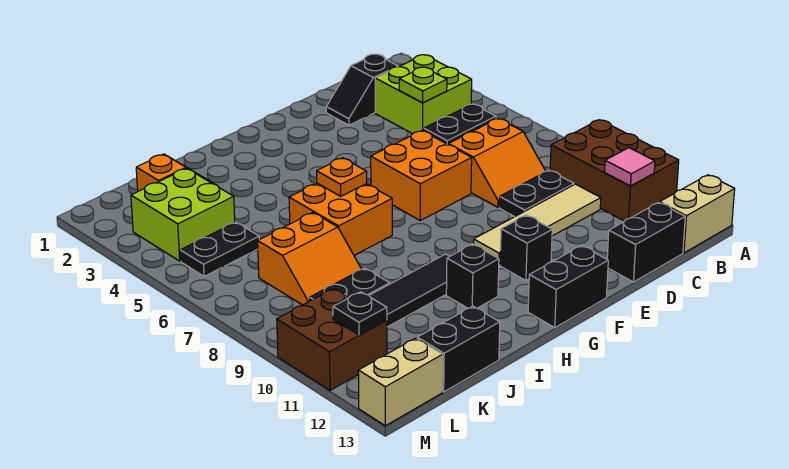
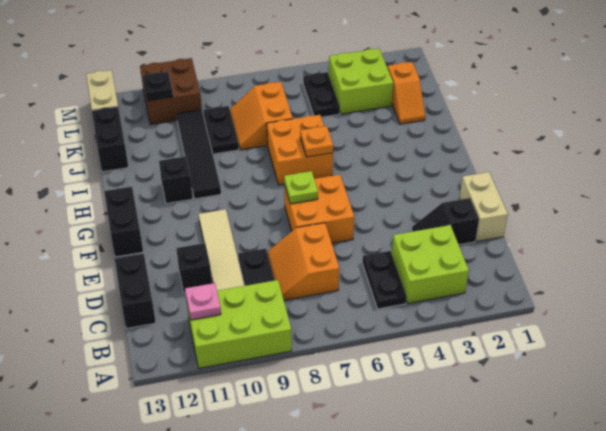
brown 2x3 brick [550,120,679,221] -> lime 2x3 brick [186,280,292,368]
tan 1x2 brick [660,175,735,253] -> tan 1x2 brick moved to [459,172,508,242]
pink 1x1 tile [605,148,655,186] -> pink 1x1 plate [185,283,221,320]
black 1x2 slope [326,54,398,125] -> black 1x2 slope turned to [412,198,479,245]
lime 1x1 plate [399,67,447,103] -> lime 1x1 plate moved to [284,171,318,204]
black 1x1 brick [500,215,552,281] -> black 1x1 brick moved to [176,243,212,293]

